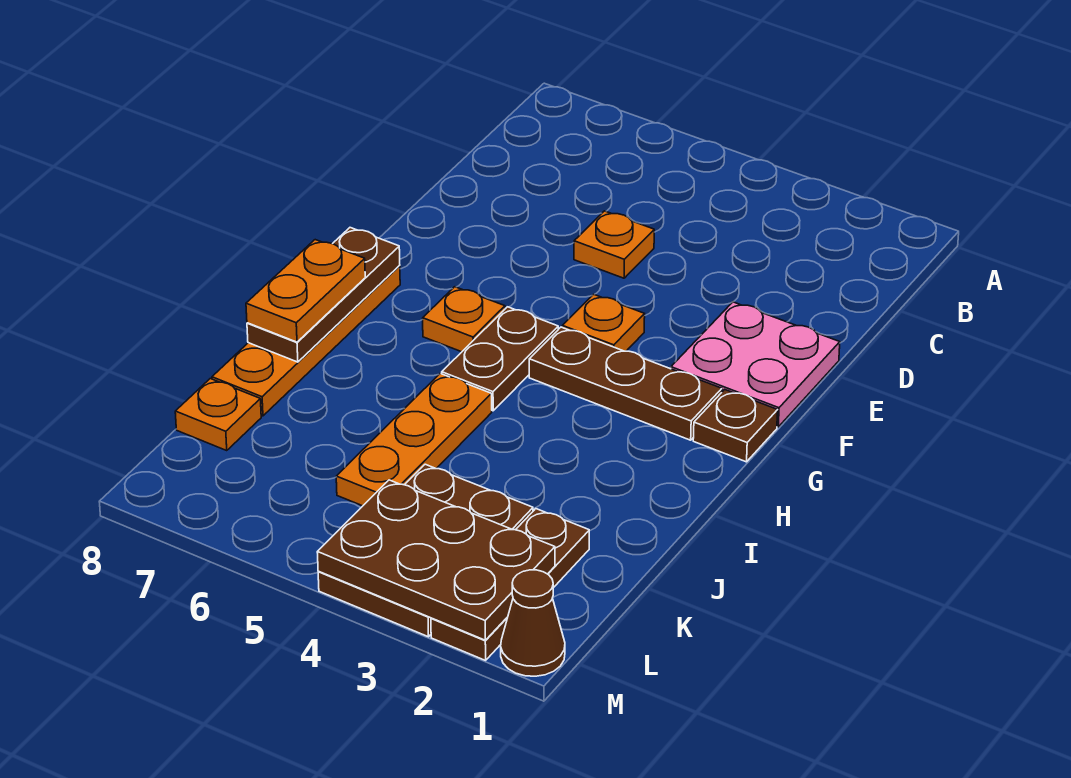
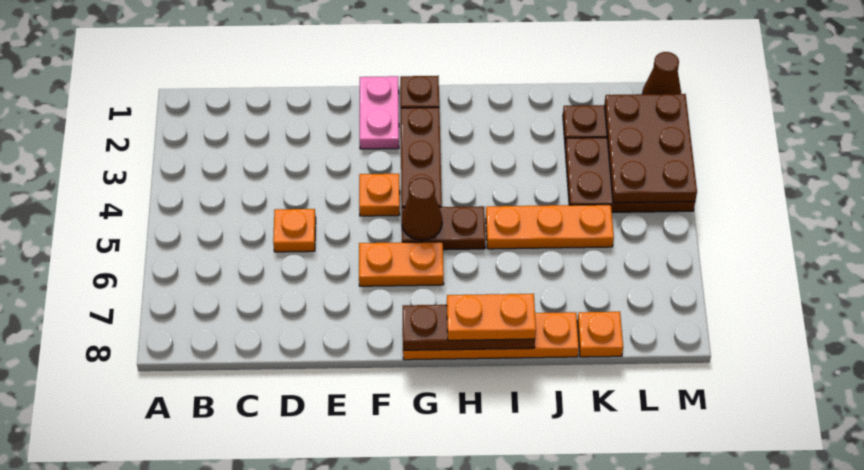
pink 2x2 plate [671,302,840,427] -> pink 1x2 plate [360,76,399,149]
none -> brown 1x1 cone [402,178,442,240]
orange 1x1 plate [423,287,505,352] -> orange 1x2 plate [359,242,444,286]

